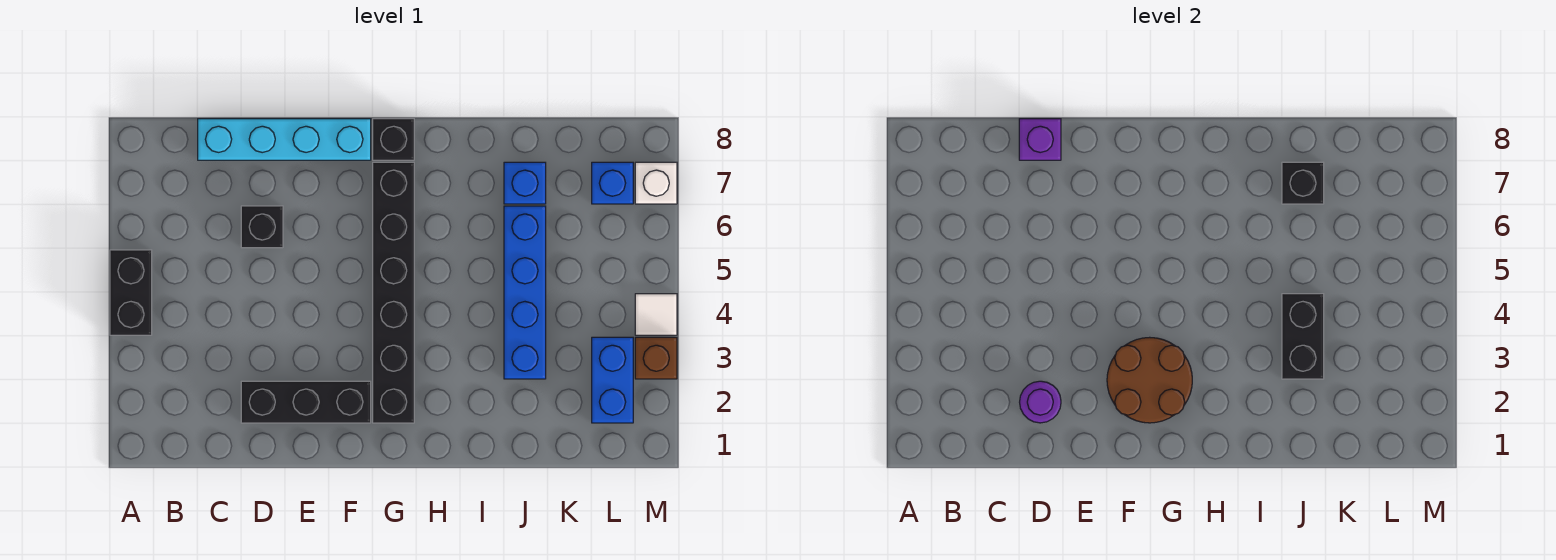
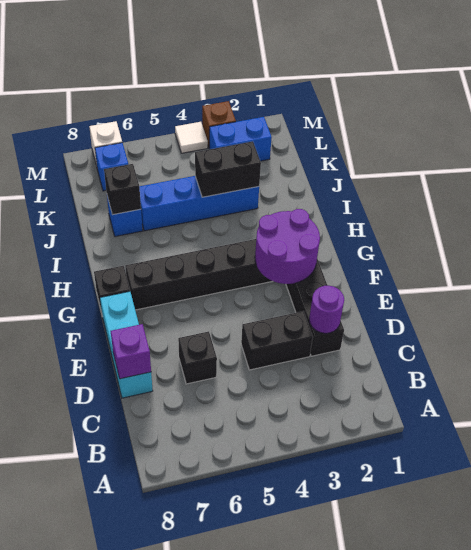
black 1x2 brick [110,250,152,335] -> black 1x2 brick moved to [241,311,313,370]
cyan 1x4 brick [198,119,371,160] -> cyan 1x3 brick [100,291,153,398]
brown 2x2 round brick [1107,337,1192,423] -> purple 2x2 round brick [255,209,320,284]

